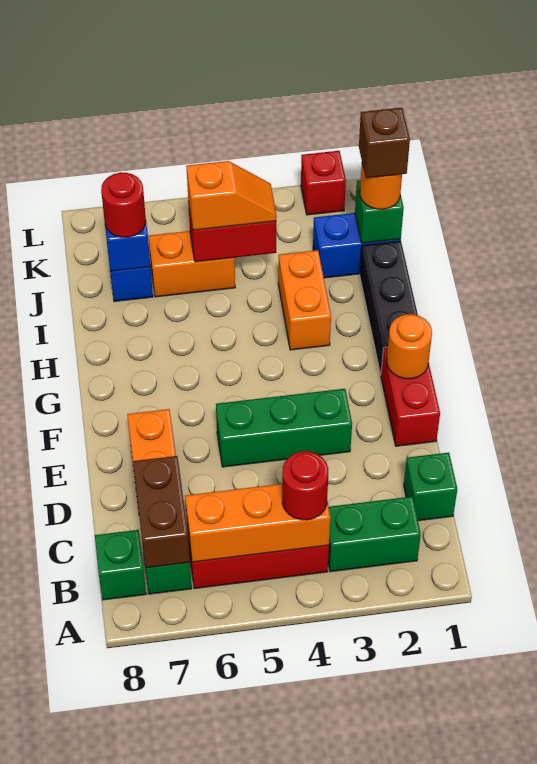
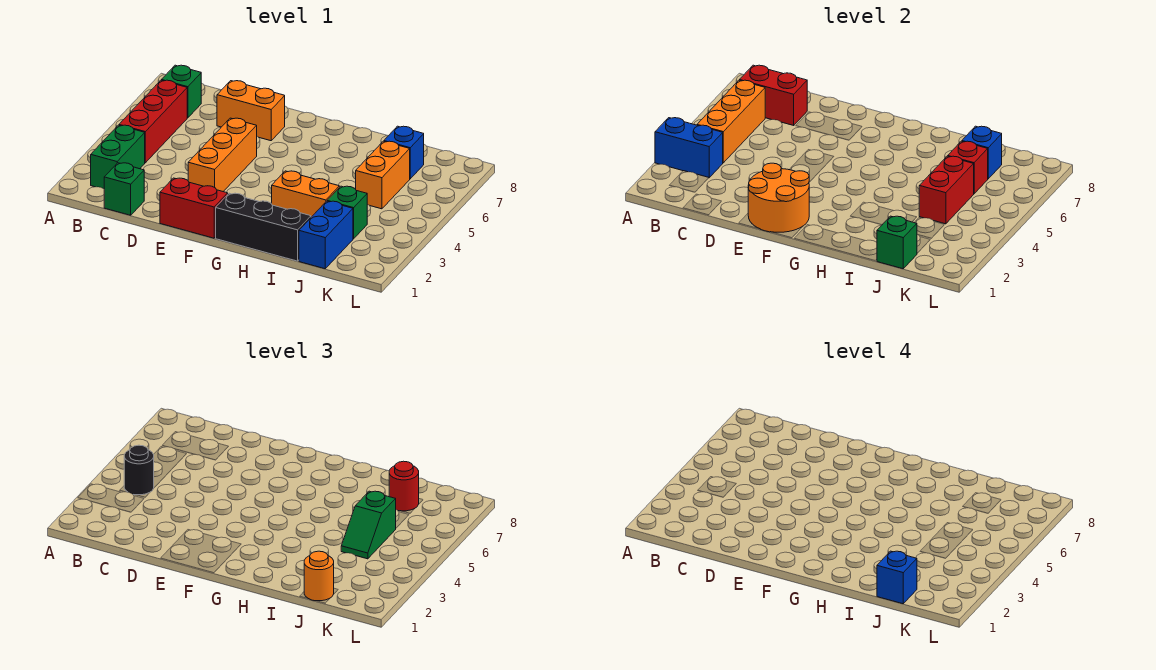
none -> blue 1x2 brick [655,118,723,178]
red 1x1 round brick [282,451,328,520] -> black 1x1 round brick [124,445,154,495]
brown 1x2 brick [133,456,190,568] -> red 1x2 brick [740,65,807,125]
green 1x1 brick [95,530,146,600] -> green 1x1 brick moved to [328,186,367,239]
green 1x3 brick [216,389,352,467] -> orange 1x3 brick [188,118,257,191]
orange 1x1 round brick [387,314,432,379] -> orange 2x2 round brick [748,163,809,232]
brown 1x1 brick [359,108,410,178] -> blue 1x1 brick [877,551,917,604]
orange 1x2 slope [186,161,277,230] -> green 1x2 slope [341,491,396,559]
red 1x1 brick [301,151,346,215] -> red 1x1 brick moved to [948,141,988,194]

